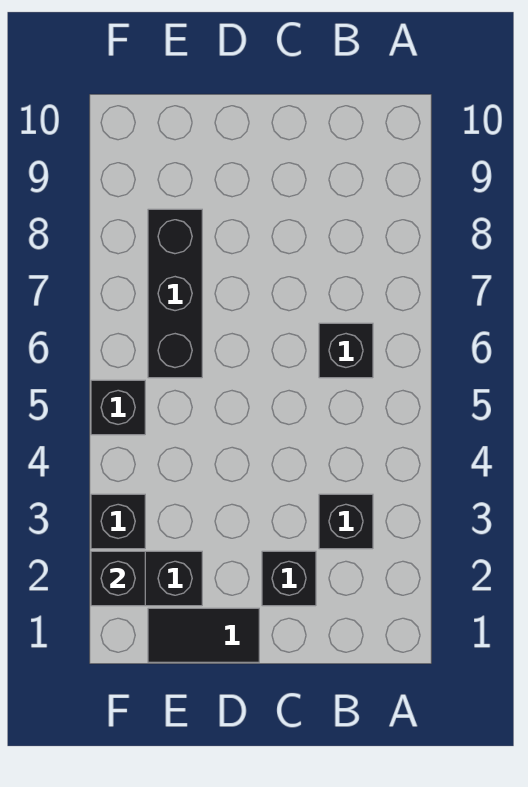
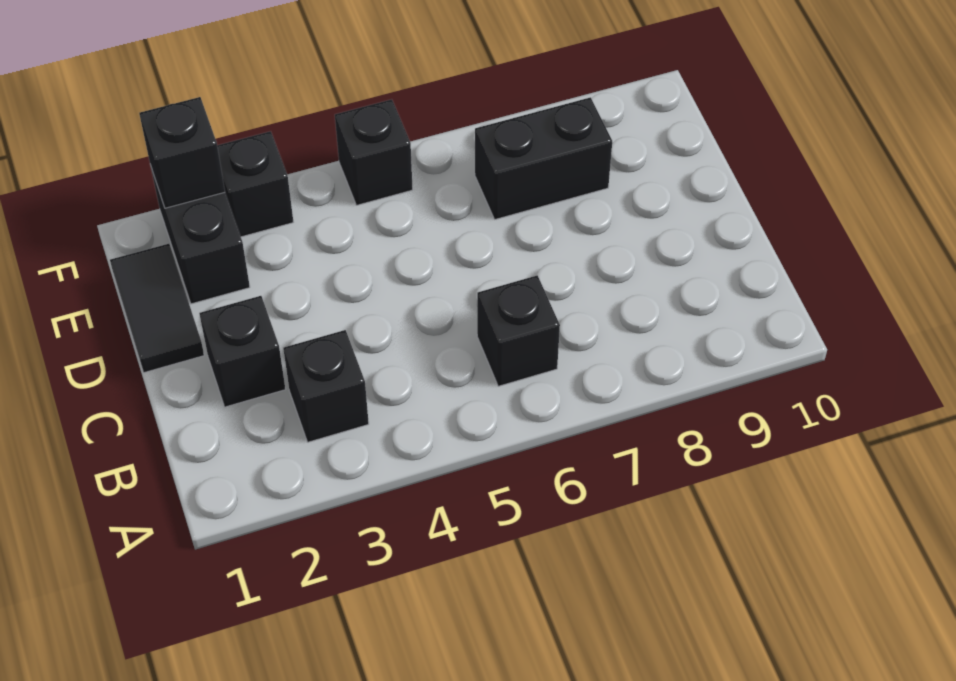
black 1x3 brick [148,209,202,378] -> black 1x2 brick [475,97,612,219]

